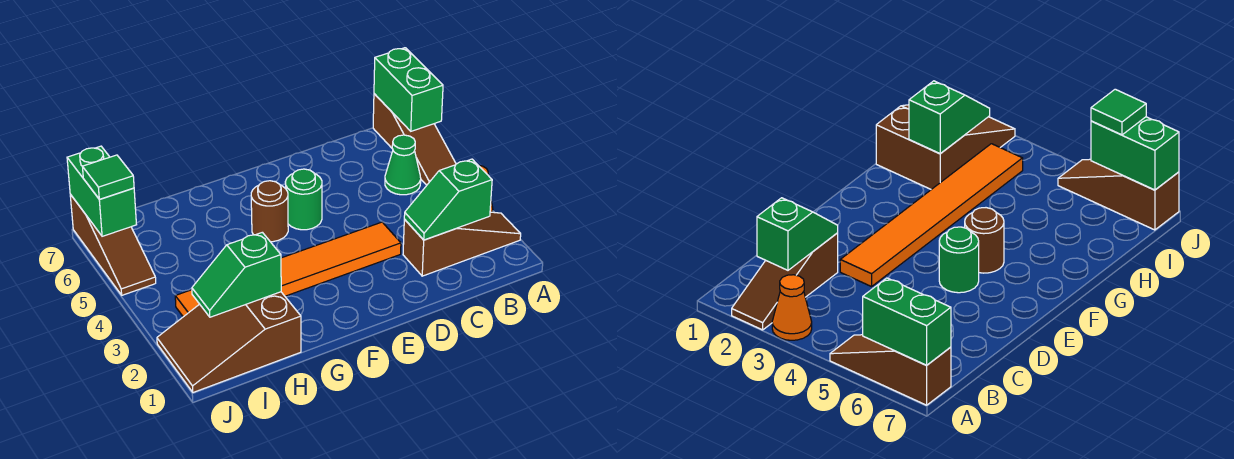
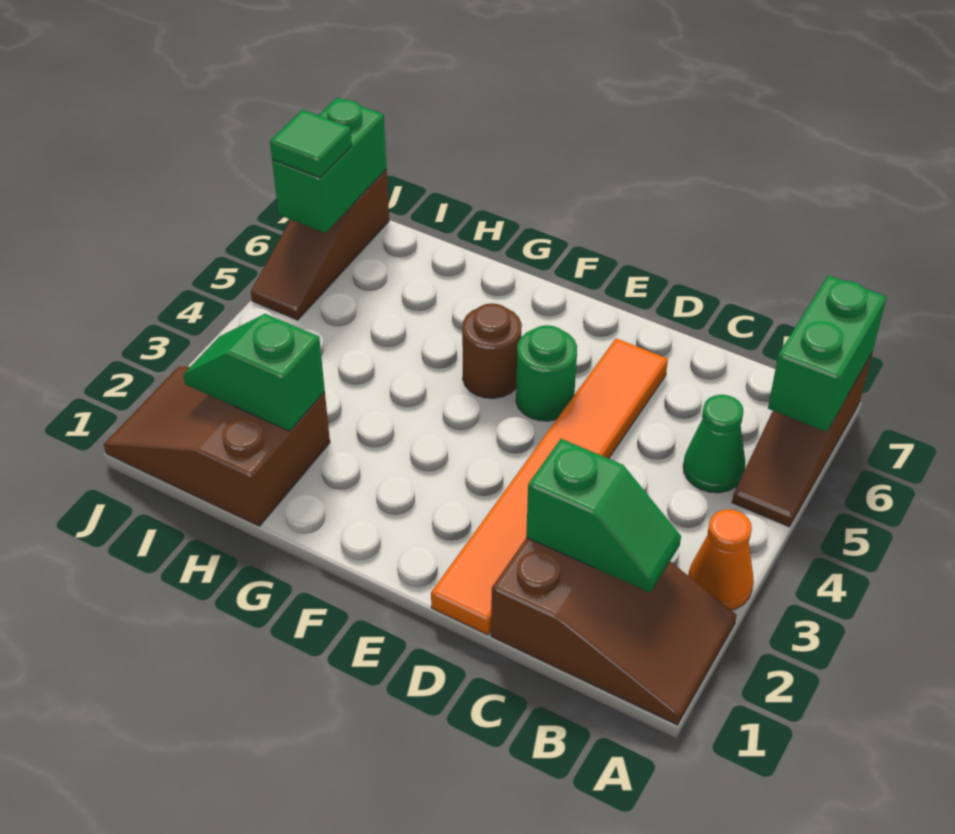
brown 1x3 slope [403,212,521,276] -> brown 2x3 slope [491,538,736,725]
green 1x2 slope [404,159,492,240] -> green 1x2 slope turned to [526,439,681,593]
orange 1x6 tile [175,222,401,317] -> orange 1x6 tile turned to [431,338,668,635]

